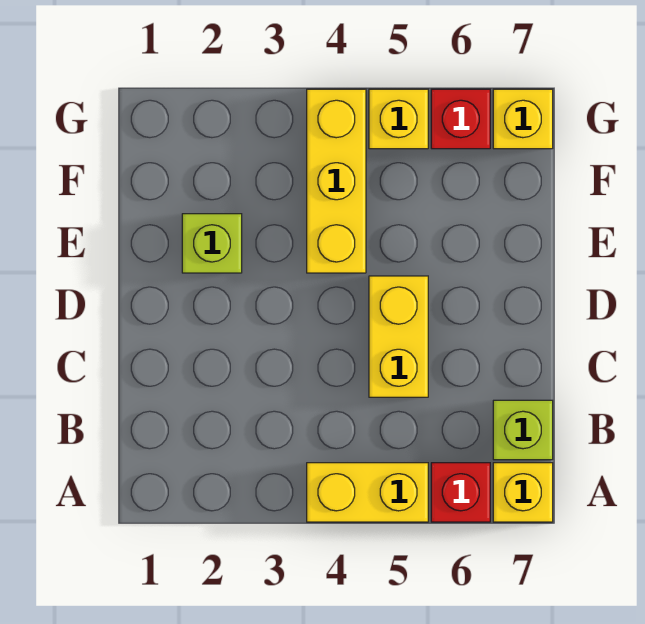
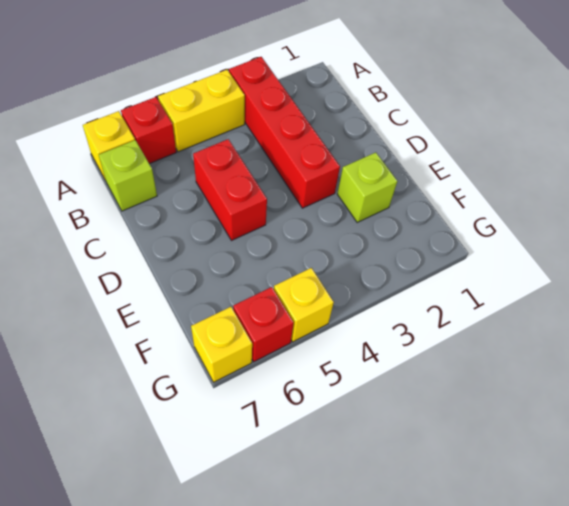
none -> red 1x4 brick [229,57,340,208]
yellow 1x2 brick [369,276,428,397] -> red 1x2 brick [193,139,267,241]
yellow 1x3 brick [307,89,366,273] -> none

